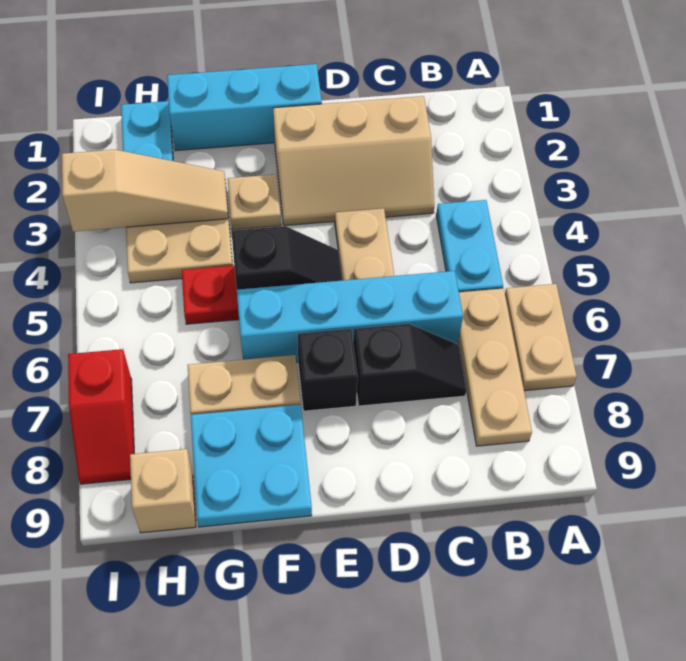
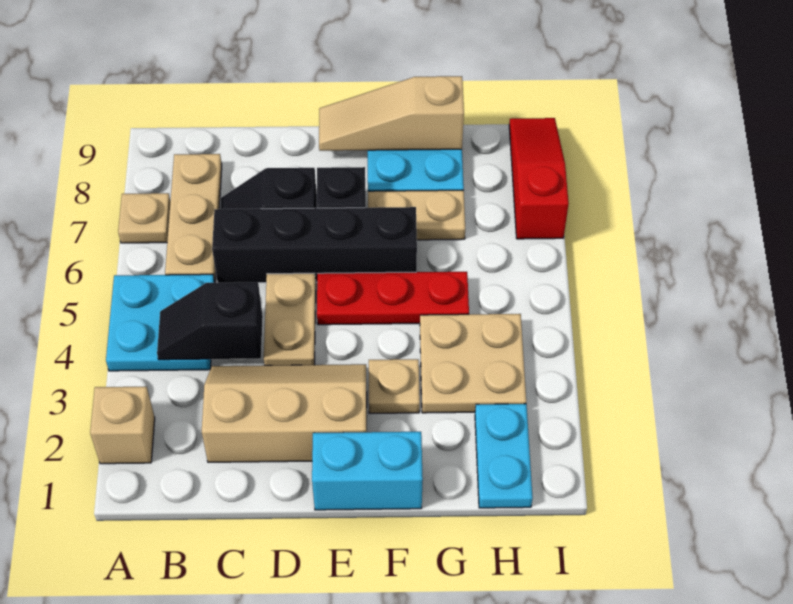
tan 1x2 plate [505,284,577,391] -> tan 1x1 plate [118,193,170,243]
cyan 1x2 plate [436,200,503,292] -> cyan 2x2 plate [106,274,215,371]
cyan 1x4 brick [237,271,463,362] -> black 1x4 brick [212,207,417,283]
cyan 1x3 brick [167,64,322,151] -> cyan 1x2 brick [312,432,423,510]
black 1x2 slope [231,226,342,290] -> black 1x2 slope moved to [157,282,263,360]
tan 1x3 slope [62,150,228,232] -> tan 1x3 slope moved to [319,76,464,151]
tan 1x1 brick [130,449,196,533] -> tan 1x1 brick moved to [90,387,155,464]
red 1x2 slope [68,349,134,484] -> red 1x3 slope [509,118,569,239]

